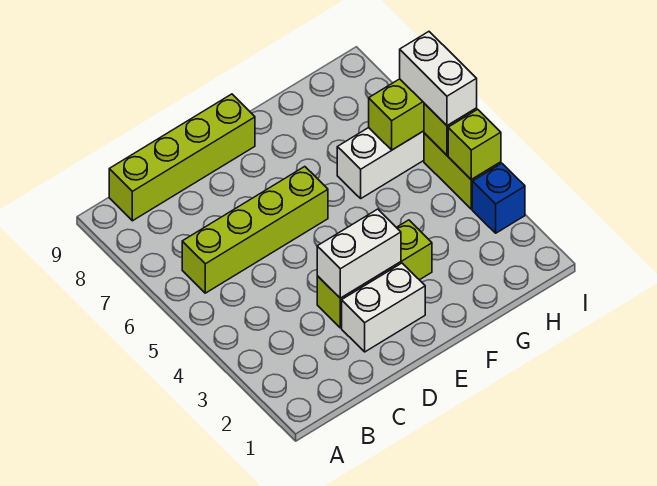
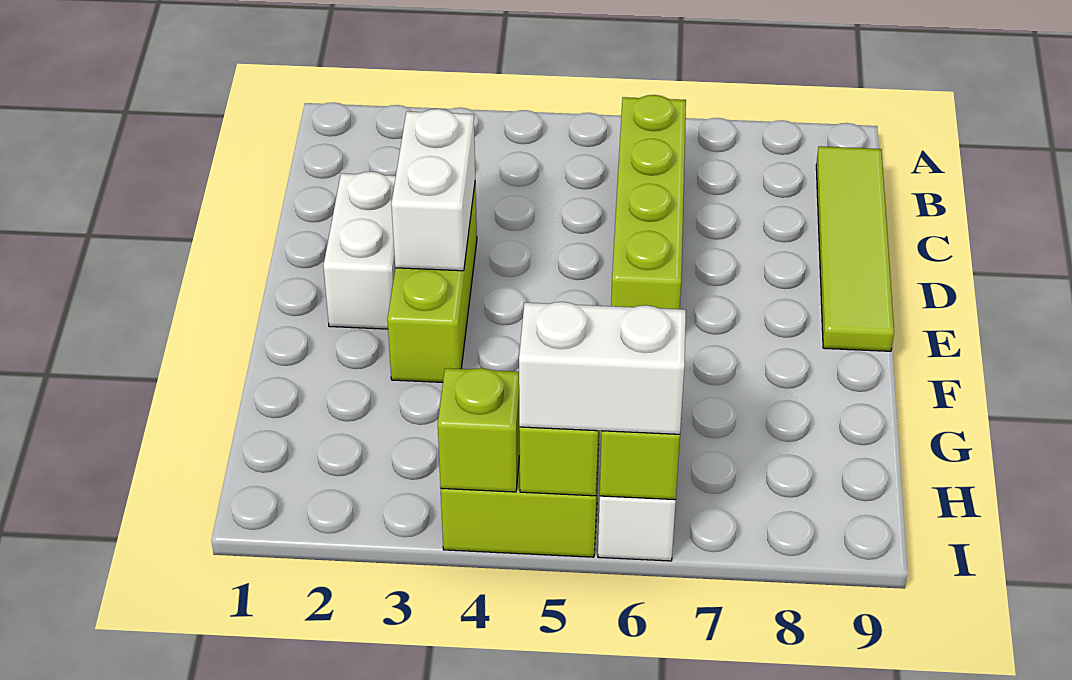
lime 1x4 brick [109,94,255,221] -> lime 1x4 tile [816,146,894,351]
blue 1x1 brick [472,163,525,233] -> none

